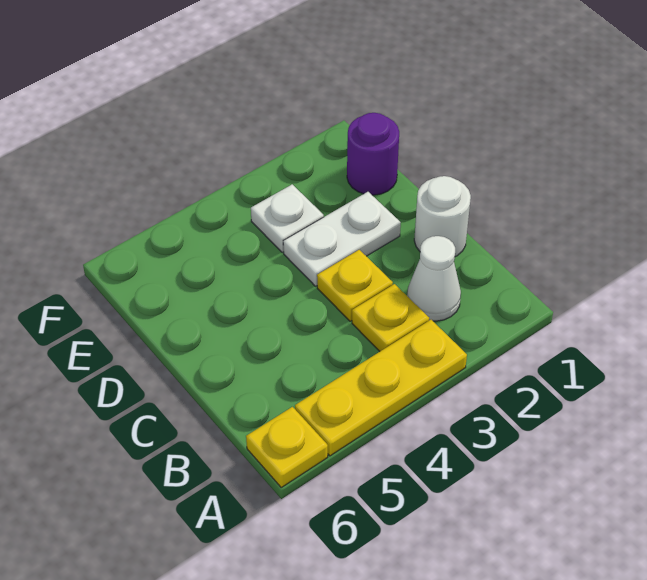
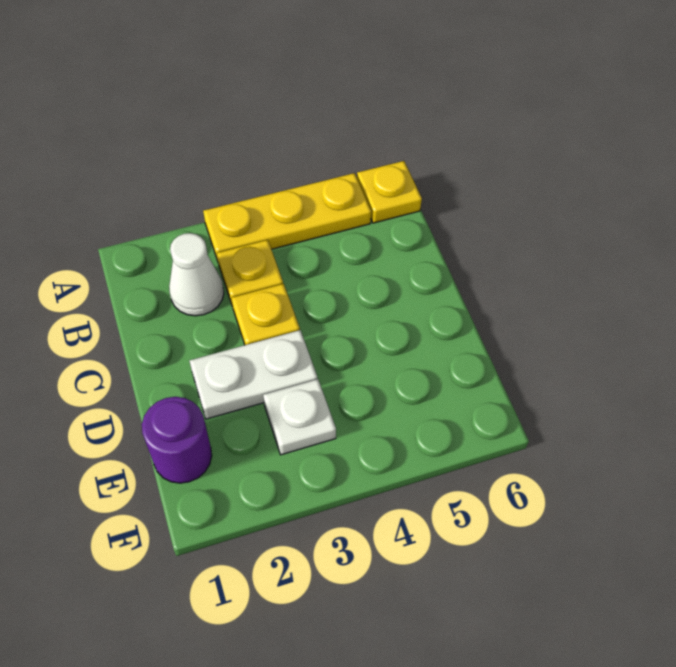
white 1x1 round brick [414,176,471,257] -> none

